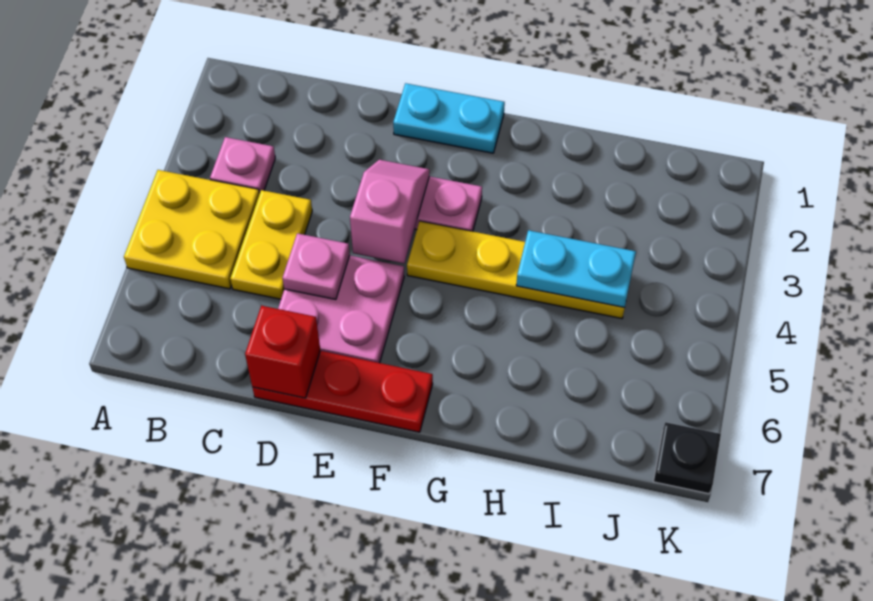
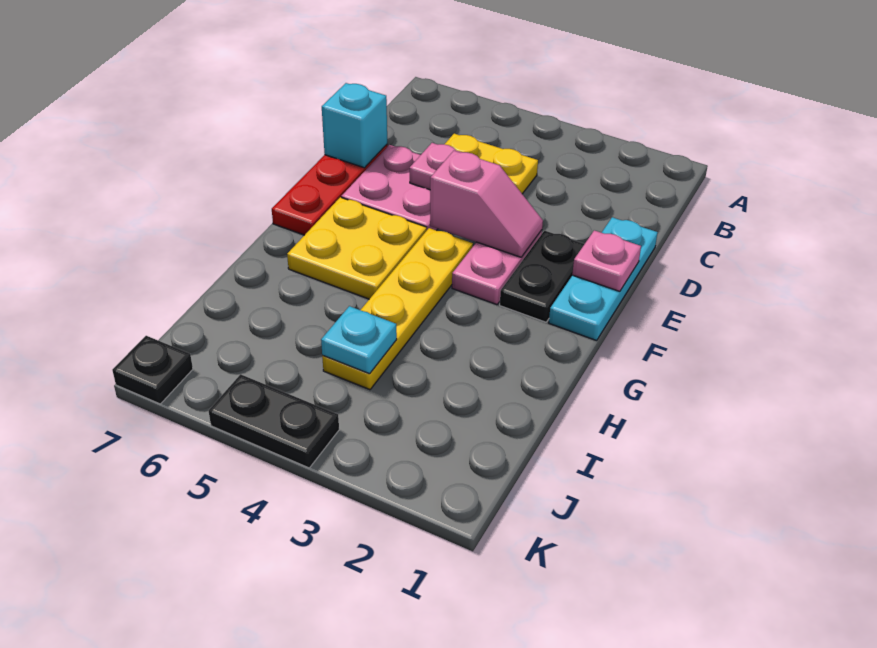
yellow 2x2 plate [124,170,259,289] -> yellow 2x2 plate moved to [287,197,427,299]
pink 1x1 plate [210,137,275,194] -> pink 1x1 plate moved to [572,230,641,291]
red 1x1 brick [245,306,320,398] -> cyan 1x1 brick [322,83,387,168]
cyan 1x2 plate [393,83,505,153] -> cyan 1x3 plate [549,217,658,340]
none -> black 1x2 plate [500,231,584,322]
cyan 1x2 plate [516,230,636,308] -> cyan 1x1 plate [321,306,397,374]
none -> black 1x2 plate [209,374,339,468]

